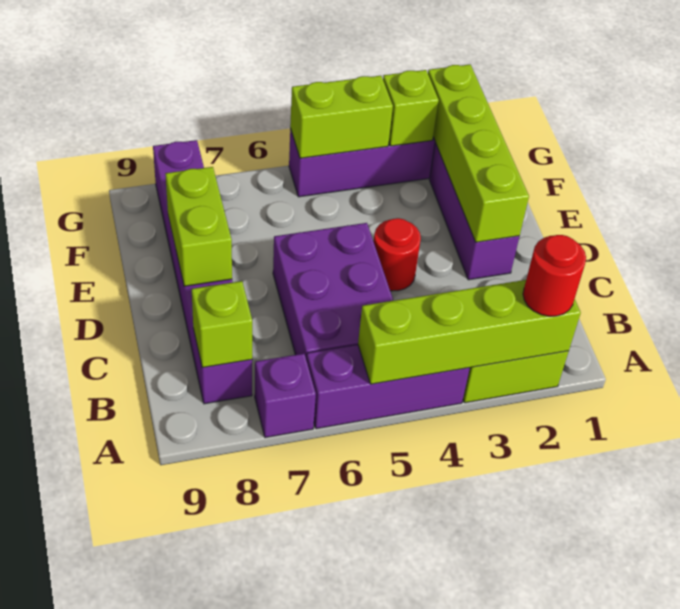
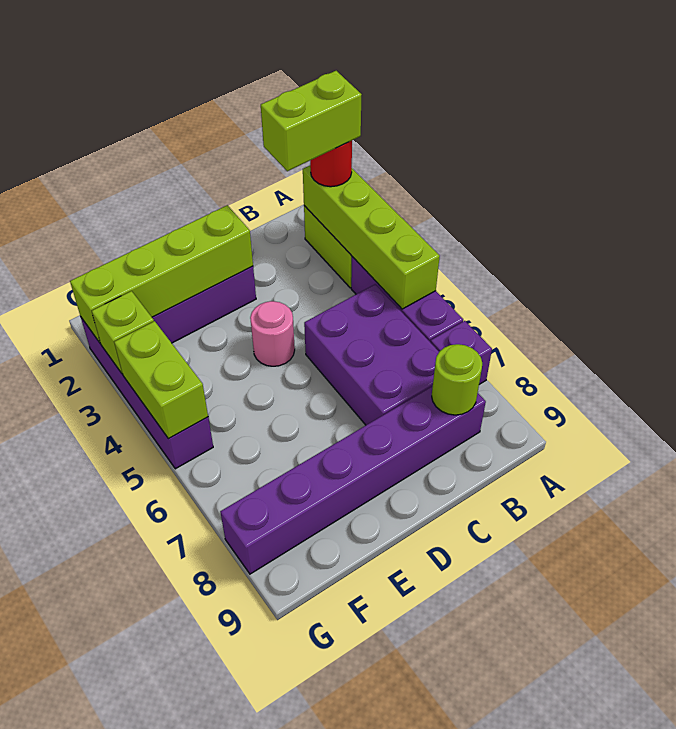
purple 2x3 brick [273,223,393,360] -> purple 2x3 brick turned to [304,284,439,425]
lime 1x1 brick [192,281,252,368] -> lime 1x1 round brick [432,344,482,415]
red 1x1 round brick [374,218,421,291] -> pink 1x1 round brick [250,301,295,366]
lime 1x2 brick [165,167,232,286] -> lime 1x2 brick moved to [261,71,362,171]

